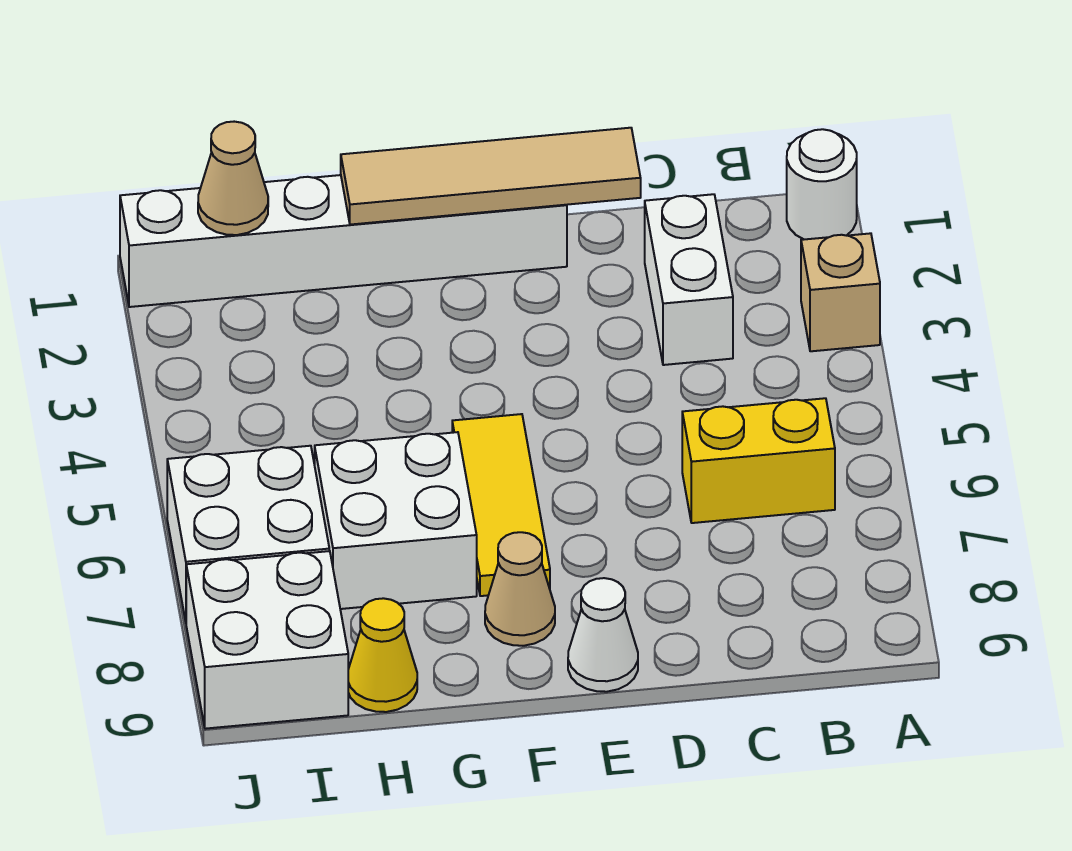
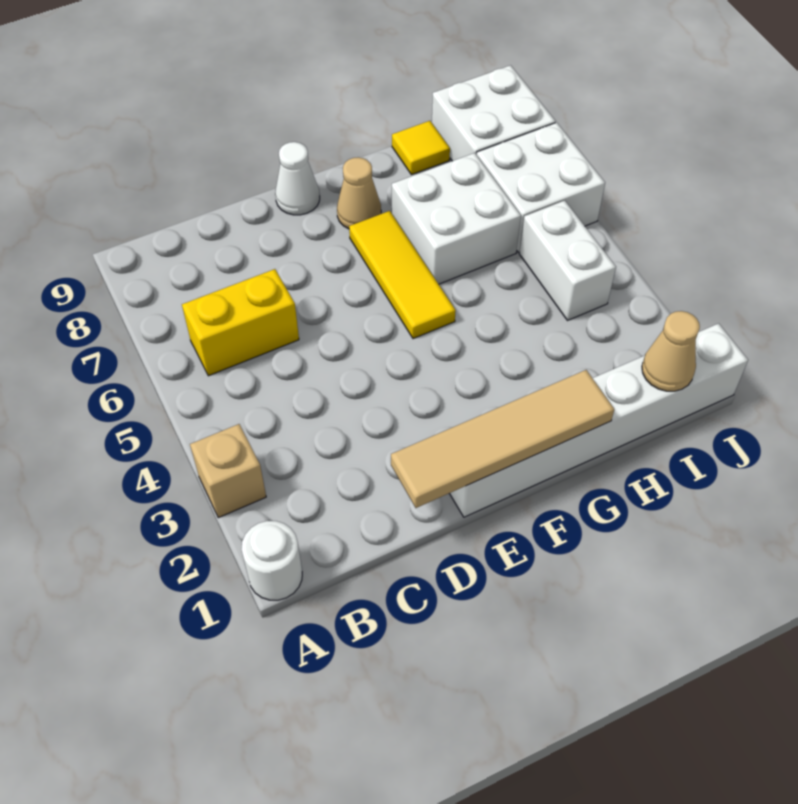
white 1x2 brick [645,194,733,365] -> white 1x2 brick moved to [520,201,616,321]
yellow 1x1 cone [348,598,417,712] -> yellow 1x1 tile [392,121,450,175]

